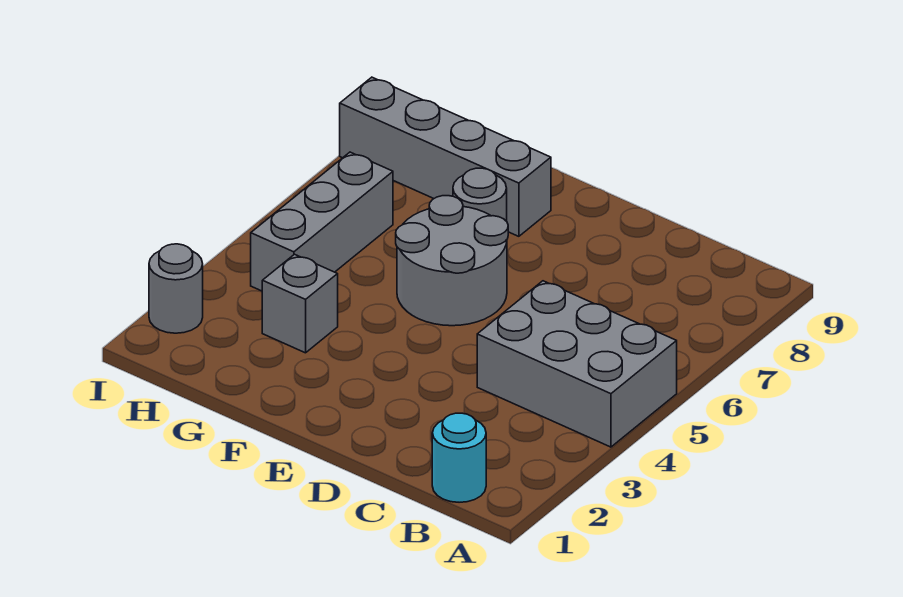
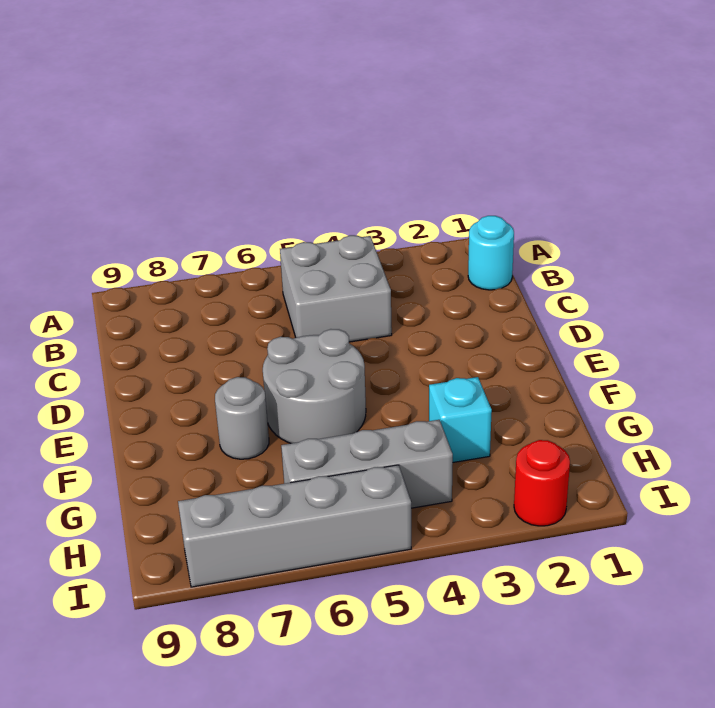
grey 2x3 brick [477,281,677,447] -> grey 2x2 brick [280,235,392,342]
grey 1x4 brick [340,77,551,236] -> grey 1x4 brick turned to [178,465,411,587]
grey 1x1 brick [262,254,338,353] -> cyan 1x1 brick [429,377,492,462]
grey 1x1 round brick [149,244,203,333] -> red 1x1 round brick [514,440,570,526]

